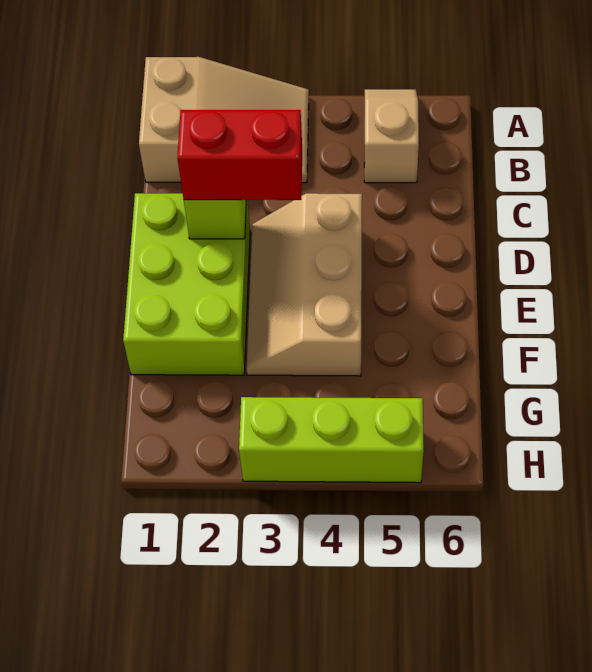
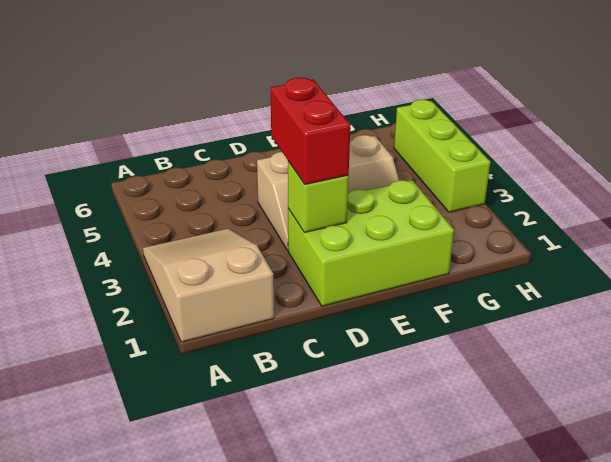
tan 1x2 slope [364,89,419,183] -> none

